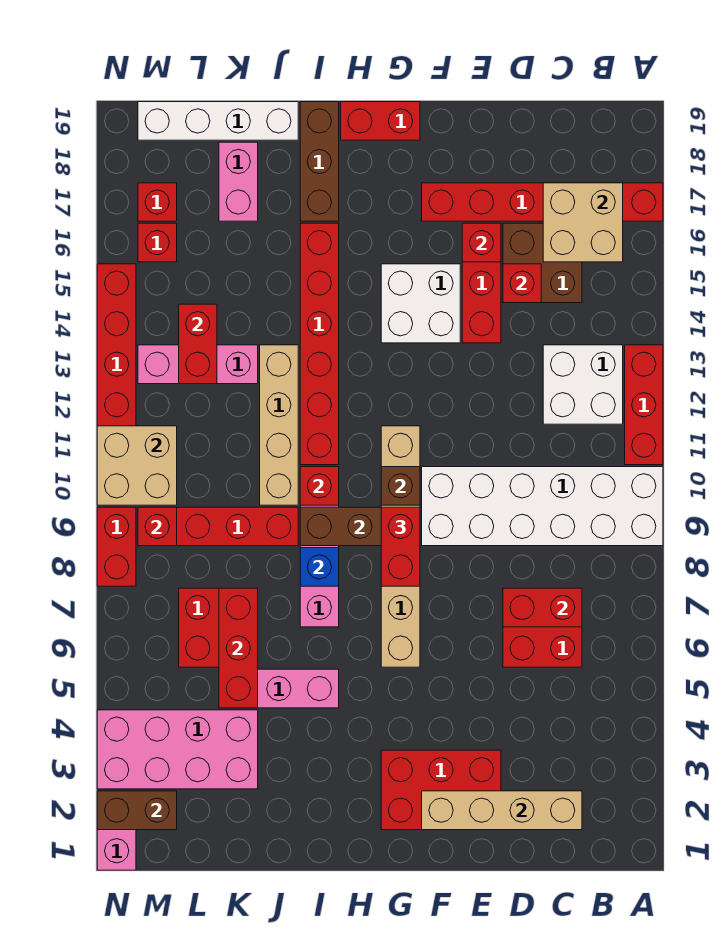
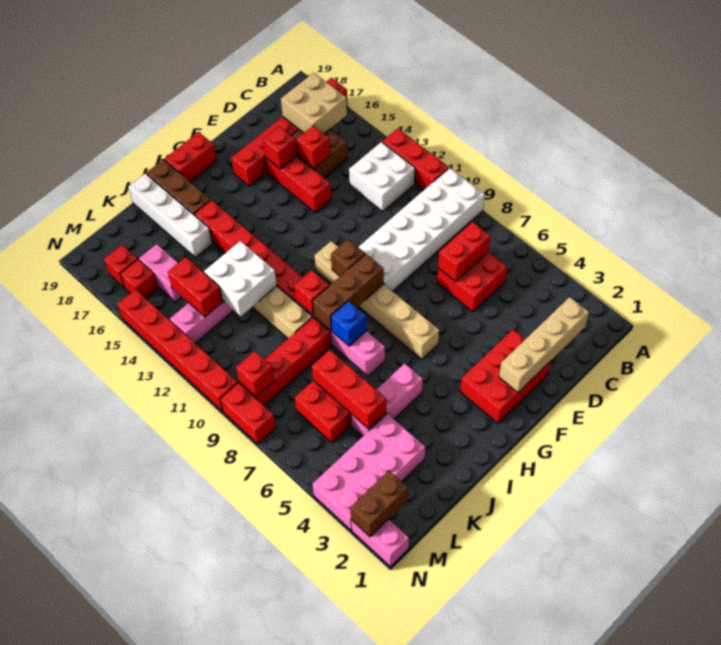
white 2x2 brick [381,264,460,343] -> white 2x2 brick moved to [204,241,277,316]
red 1x2 brick [381,507,420,586] -> none
white 1x4 brick [138,102,298,140] -> white 1x4 brick turned to [128,174,212,257]
pink 1x2 brick [219,142,258,221] -> pink 1x2 brick moved to [139,244,182,302]
tan 2x2 brick [97,426,177,505] -> none

